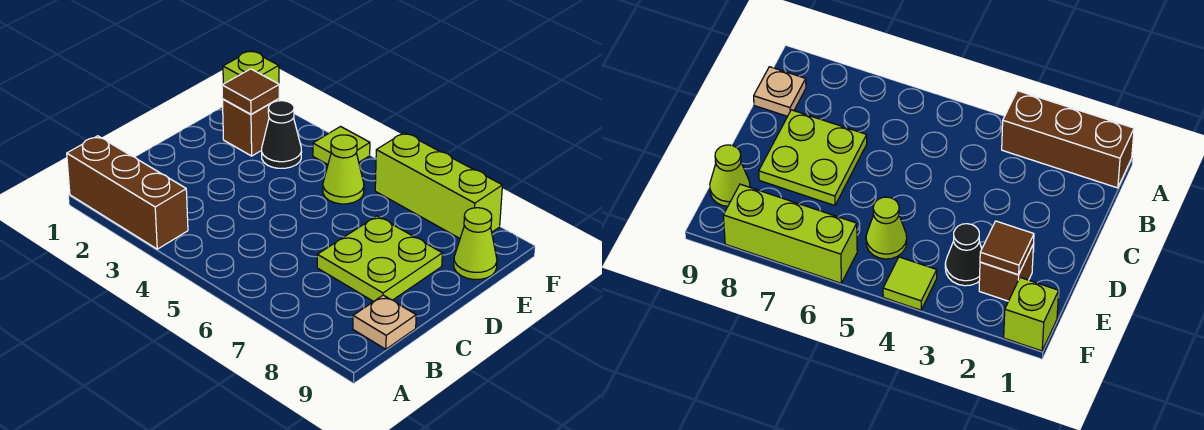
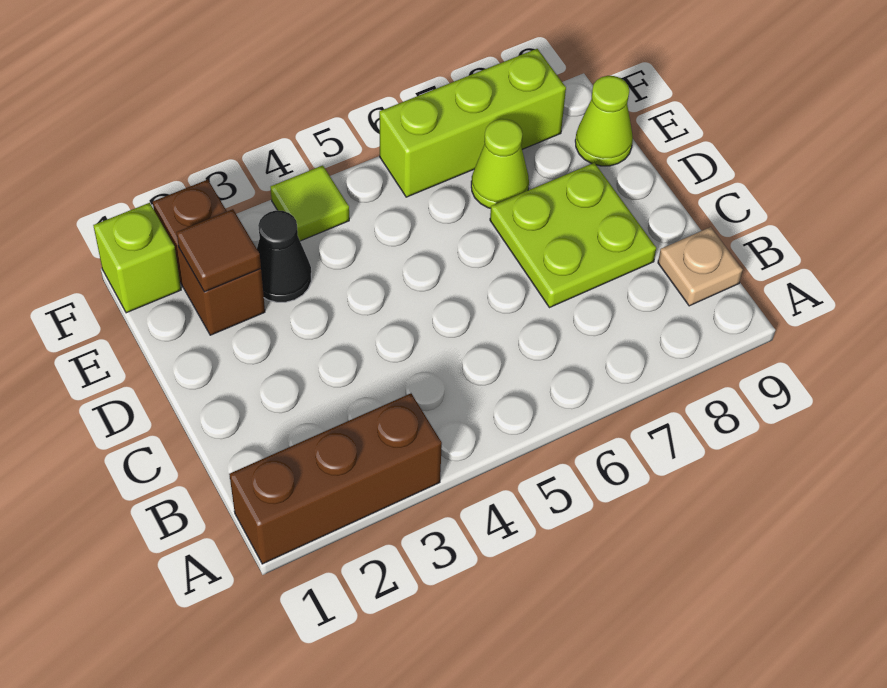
brown 1x1 brick [222,99,280,156] -> brown 1x2 brick [153,180,265,335]
lime 1x1 cone [323,135,364,204] -> lime 1x1 cone moved to [471,119,529,208]

